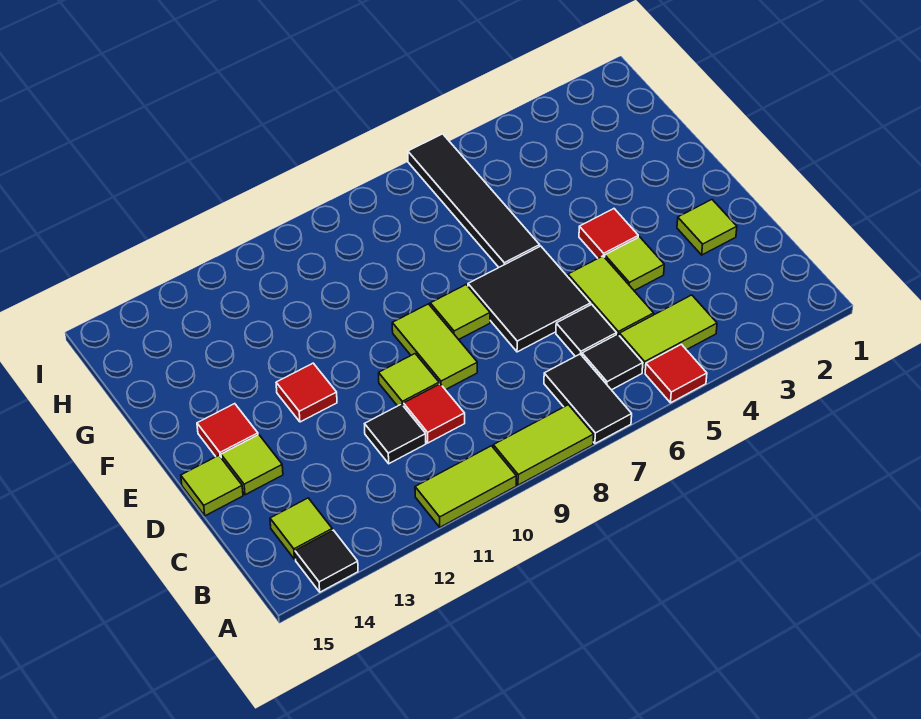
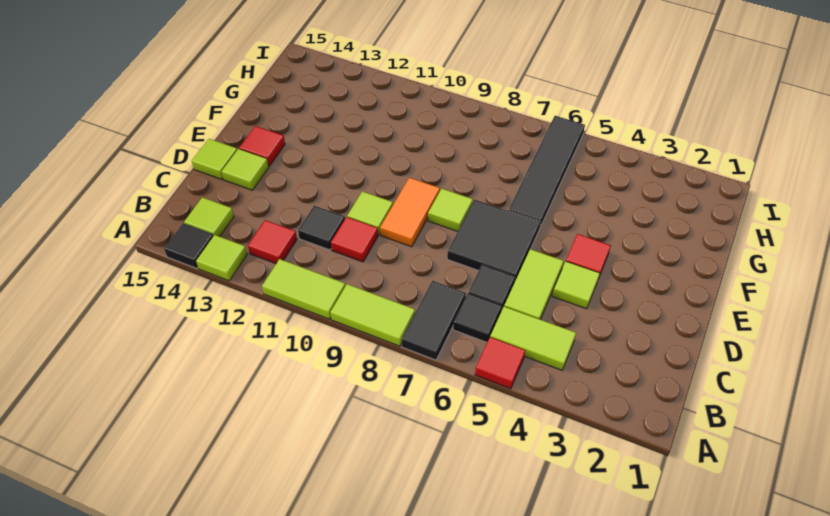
lime 1x1 tile [677,200,737,255] -> lime 1x1 tile moved to [196,235,247,281]
lime 1x2 tile [392,304,477,390] -> orange 1x2 tile [380,178,440,247]
red 1x1 tile [276,363,337,422] -> red 1x1 tile moved to [248,220,297,264]

